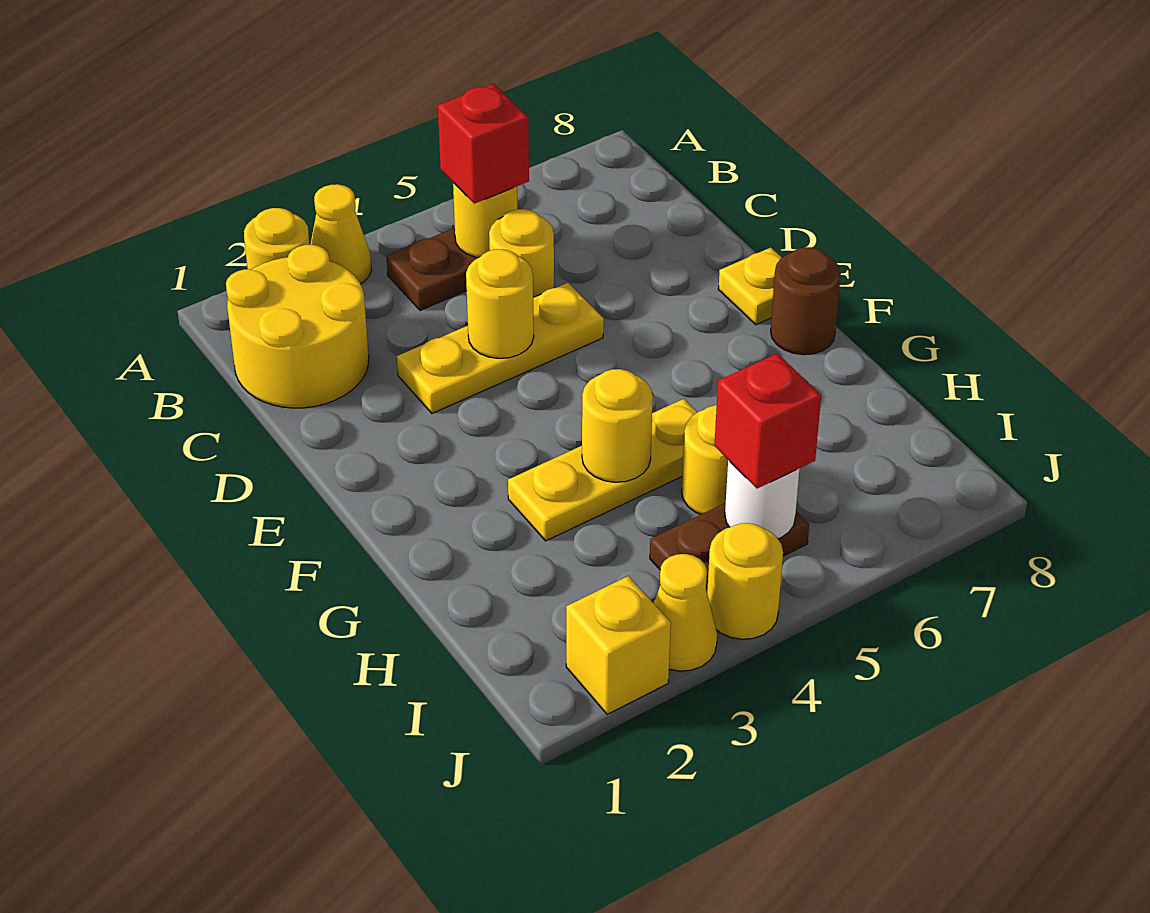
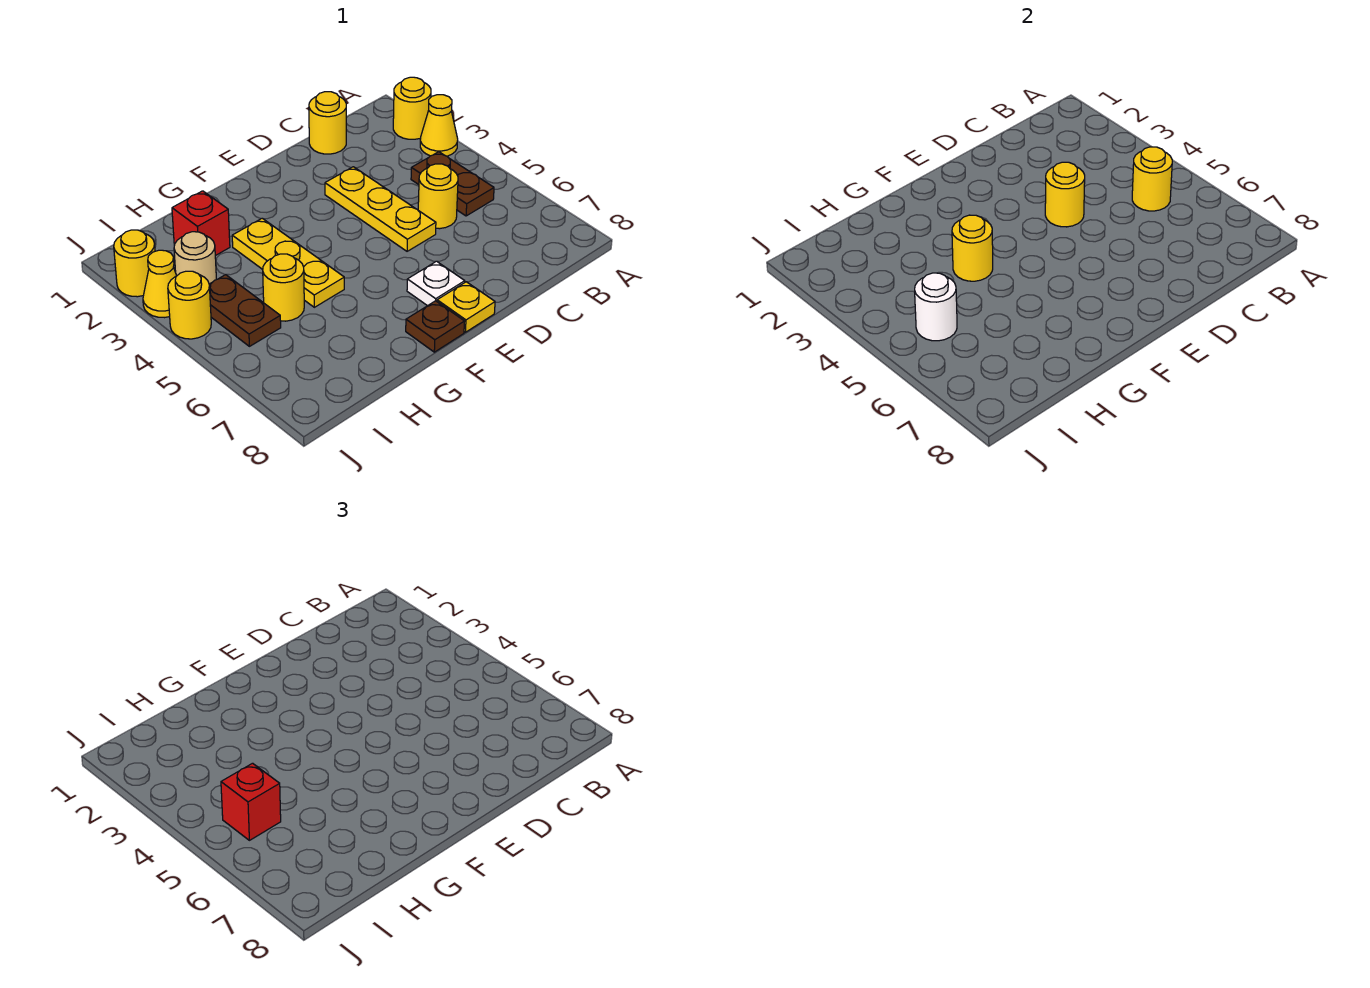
yellow 2x2 round brick [226,245,369,408] -> yellow 1x1 round brick [309,92,346,154]
red 1x1 brick [438,84,529,204] -> red 1x1 brick moved to [172,191,230,256]
none -> white 1x1 plate [407,261,465,306]
brown 1x1 round brick [771,247,841,355] -> brown 1x1 plate [406,301,465,352]
none -> tan 1x1 round brick [174,232,216,284]
yellow 1x1 brick [566,576,671,714] -> yellow 1x1 round brick [114,230,155,297]

